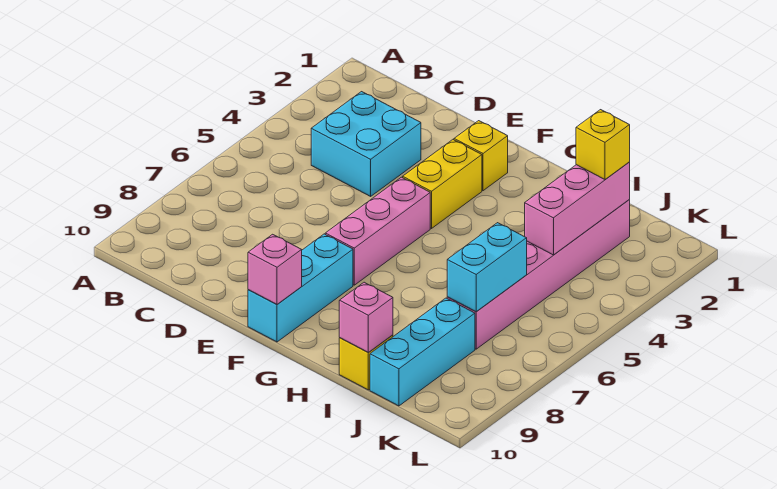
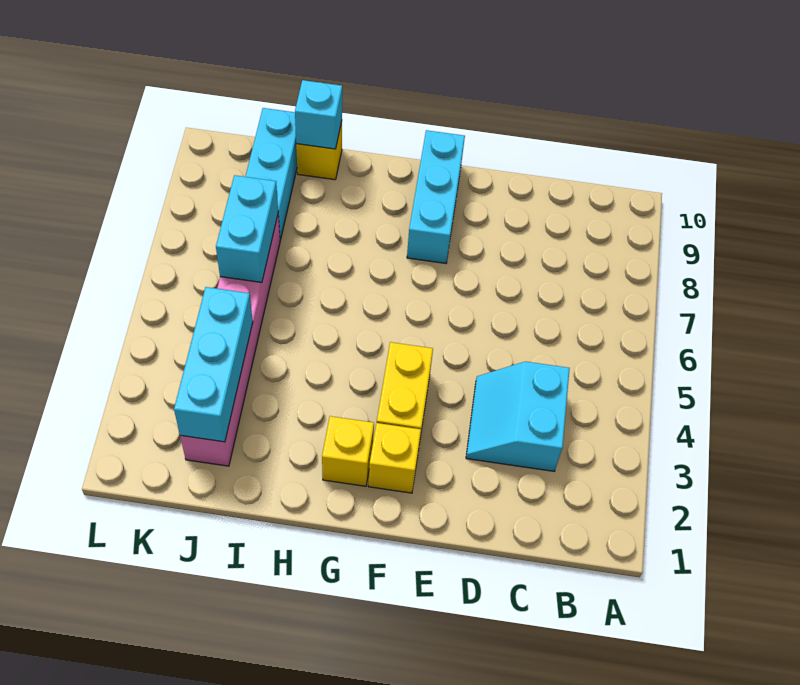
cyan 2x2 brick [311,92,421,196] -> cyan 2x2 slope [466,361,570,471]
pink 1x3 brick [325,177,430,285] -> none
pink 1x1 brick [248,234,302,304] -> none
pink 1x1 brick [339,282,393,353] -> cyan 1x1 brick [295,80,342,149]
pink 1x3 brick [525,162,630,255] -> cyan 1x3 brick [174,287,253,442]
yellow 1x1 brick [576,110,630,179] -> yellow 1x1 brick moved to [322,416,374,486]

